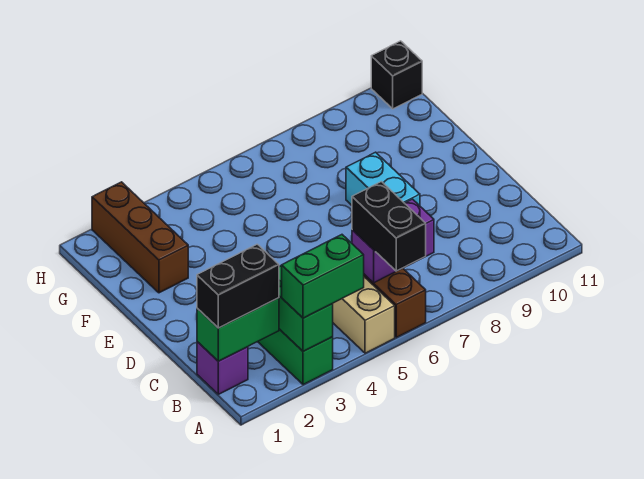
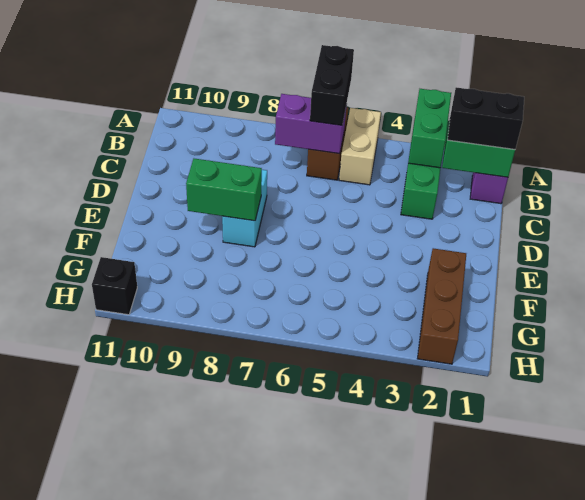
green 1x2 brick [282,235,364,318] -> green 1x2 brick moved to [186,159,262,221]

